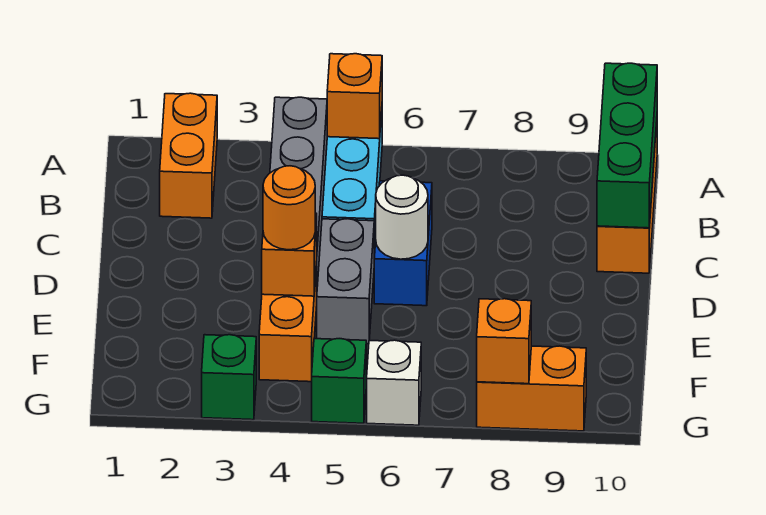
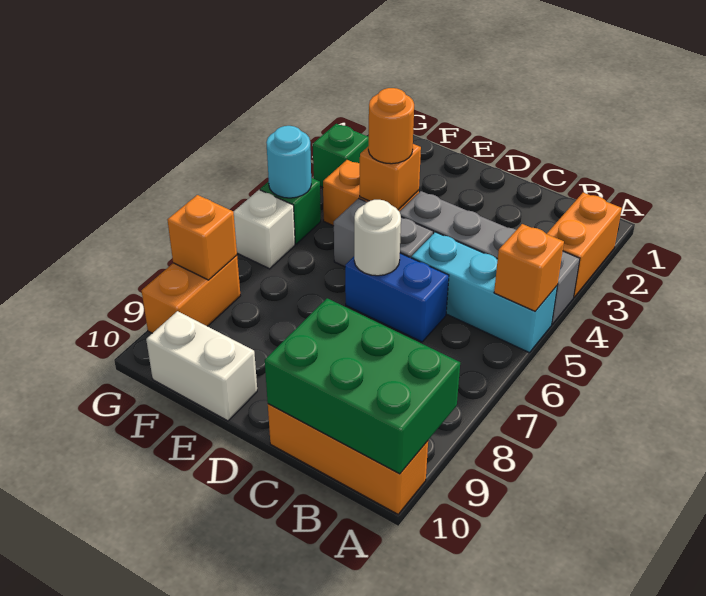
orange 1x2 brick [160,93,217,218] -> orange 1x2 brick turned to [547,193,622,297]
green 1x3 brick [597,63,657,228] -> green 2x3 brick [265,298,460,474]
none -> white 1x2 brick [146,311,257,421]
none -> cyan 1x1 round brick [266,126,311,198]

